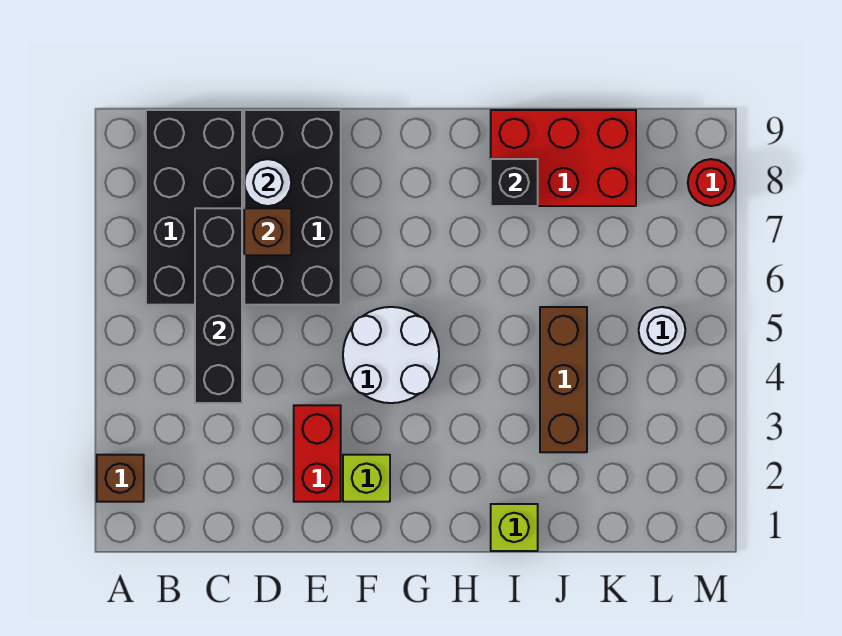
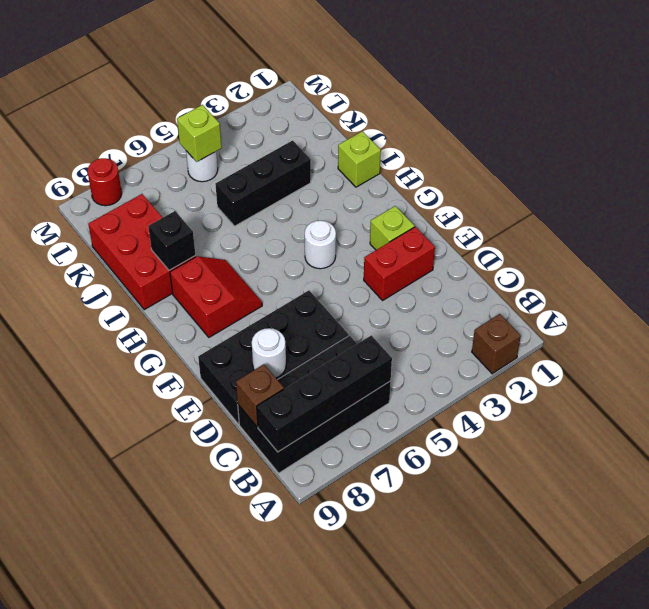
black 1x4 brick [195,208,242,403] -> black 1x4 brick moved to [257,335,392,452]
brown 1x1 brick [244,208,291,255] -> brown 1x1 brick moved to [236,364,284,427]
white 2x2 round brick [343,307,439,403] -> white 1x1 round brick [305,220,336,269]
none -> red 2x2 slope [170,256,262,337]
brown 1x3 brick [540,307,587,452] -> black 1x3 brick [215,140,311,226]
none -> lime 1x1 brick [177,105,222,162]

